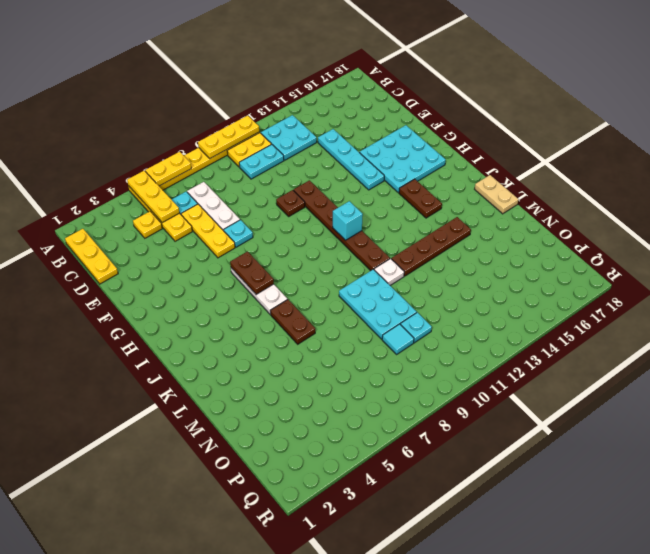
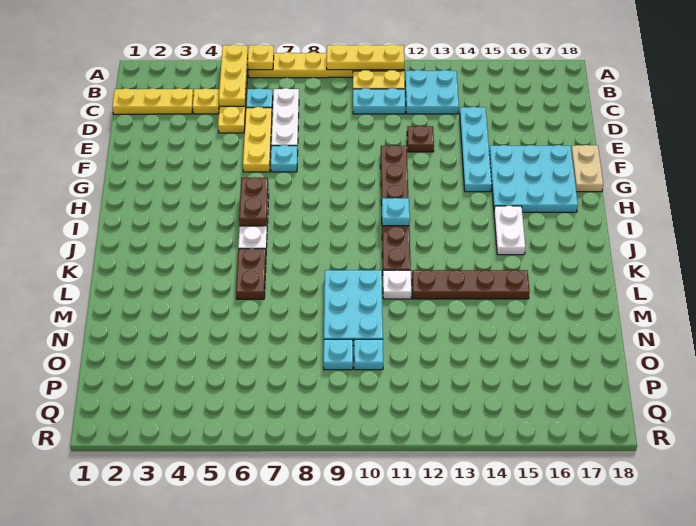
yellow 1x2 plate [145,152,191,186] -> yellow 1x1 plate [248,44,274,70]
yellow 1x3 plate [65,229,118,284] -> yellow 1x3 plate turned to [112,88,193,114]
brown 1x1 plate [276,190,305,216] -> brown 1x1 plate moved to [407,126,434,152]
cyan 1x1 brick [333,201,363,240] -> cyan 1x1 plate [382,198,410,226]
brown 1x2 plate [399,179,442,218] -> white 1x2 plate [494,206,525,255]
tan 1x2 plate [475,175,519,214] -> tan 1x2 plate moved to [571,145,603,192]
cyan 1x1 tile [382,324,414,354] -> cyan 1x1 plate [324,339,353,370]

